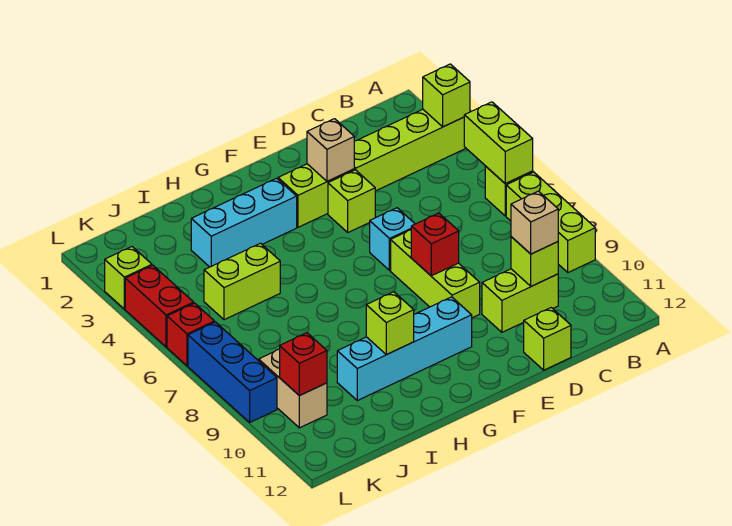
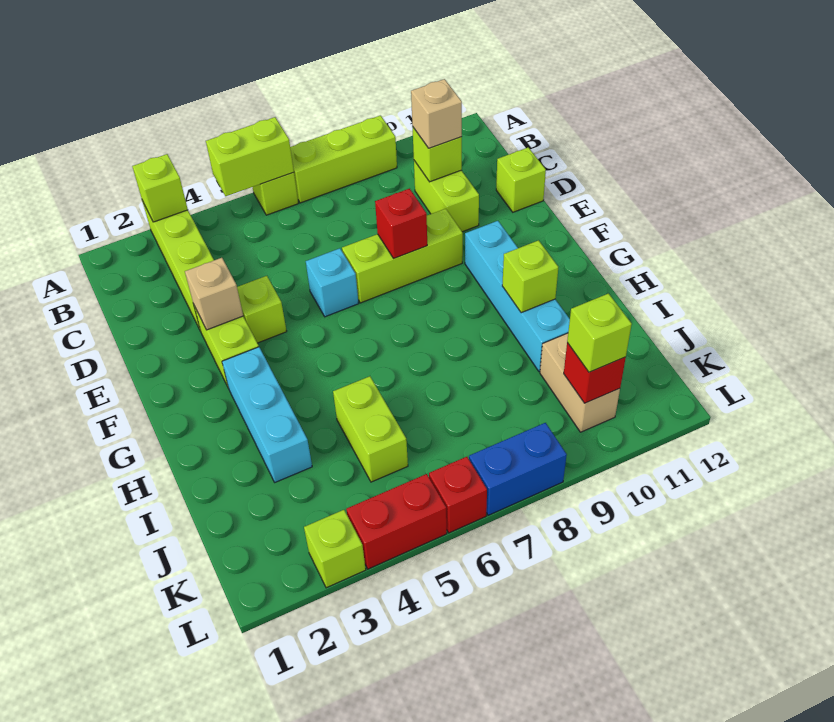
tan 1x2 brick [259,349,327,428] -> tan 1x2 brick turned to [540,333,620,432]
none -> lime 1x1 brick [567,294,632,372]
blue 1x3 brick [188,322,277,422] -> blue 1x2 brick [469,423,567,515]

